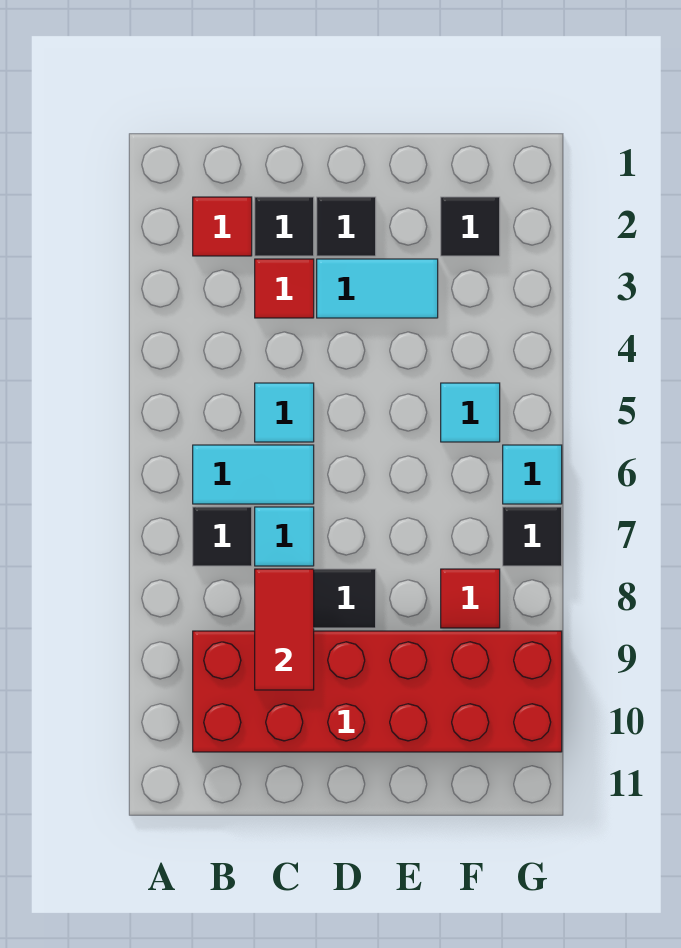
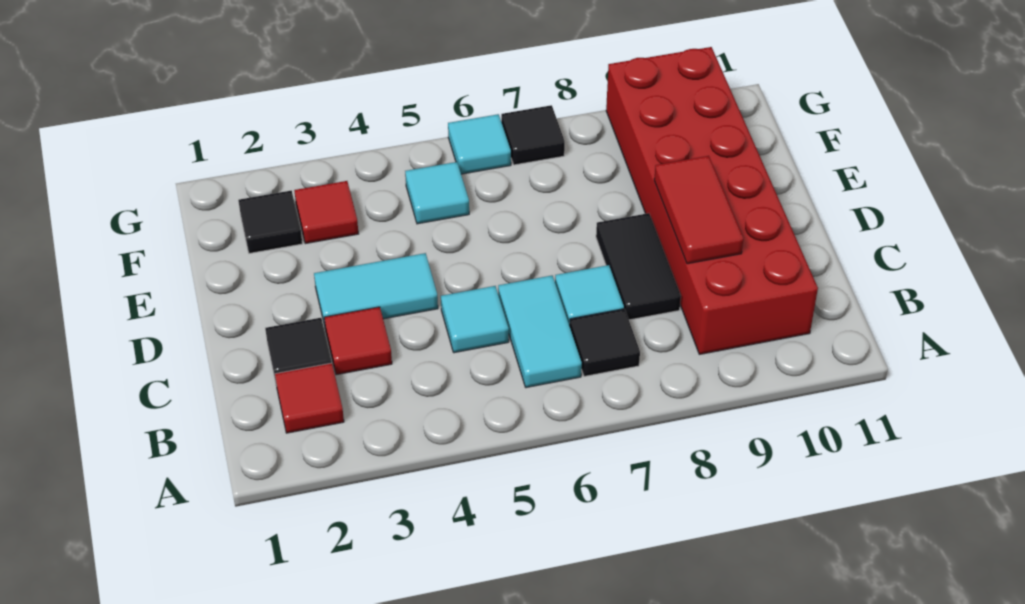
red 1x2 tile [255,569,314,690] -> red 1x2 tile turned to [654,156,743,264]
black 1x1 tile [317,197,376,256] -> none
cyan 1x2 tile [317,259,438,318] -> cyan 1x2 tile turned to [314,253,438,326]
red 1x1 tile [441,569,500,628] -> red 1x1 tile moved to [294,181,359,244]

